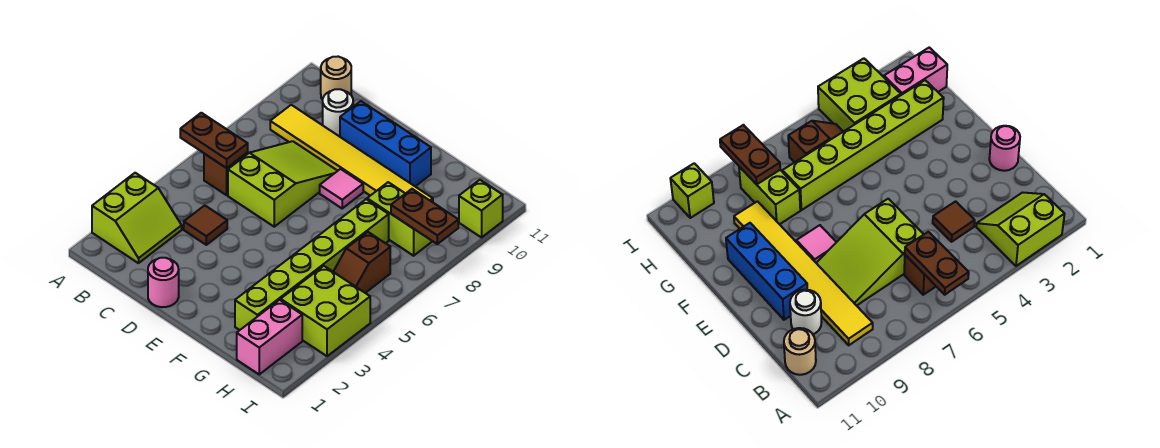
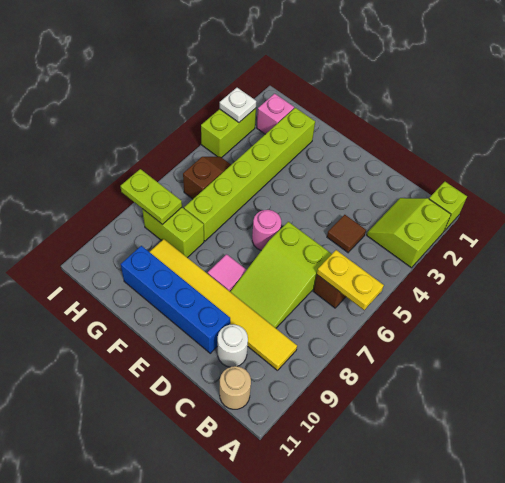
brown 1x2 plate [180,113,248,168] -> yellow 1x2 plate [317,250,384,310]
pink 1x1 round brick [148,258,179,307] -> pink 1x1 round brick moved to [252,210,281,250]
blue 1x3 brick [340,101,431,186] -> blue 1x4 brick [121,246,230,353]
pink 1x2 brick [237,300,302,374] -> pink 1x1 brick [257,94,294,134]
lime 2x2 brick [281,266,370,356] -> lime 1x2 brick [201,108,256,158]
brown 1x2 plate [391,189,458,244] -> lime 1x2 plate [120,169,182,225]
none -> white 1x1 plate [220,88,256,122]
lime 1x1 brick [459,180,503,237] -> lime 1x1 brick moved to [429,182,467,231]

